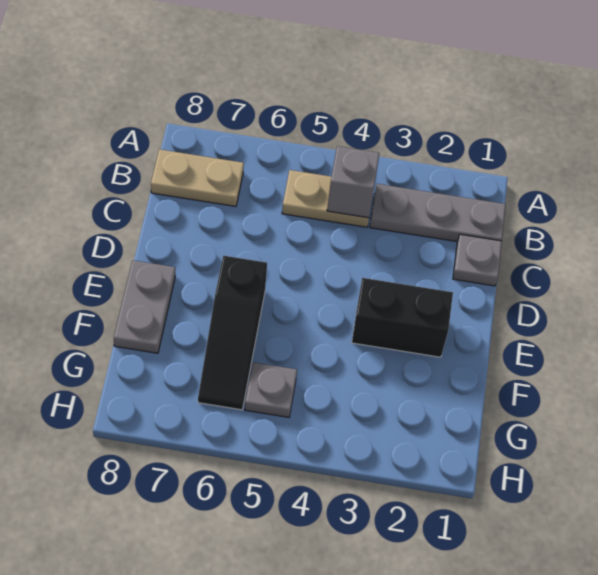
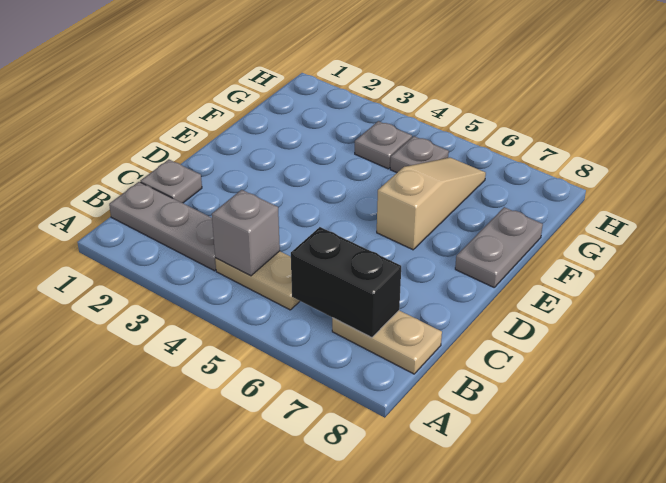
black 1x2 brick [352,278,453,357] -> black 1x2 brick moved to [291,227,401,338]
black 1x3 slope [198,256,267,410] -> tan 1x3 slope [377,157,486,250]
none -> grey 1x1 plate [355,121,412,169]

